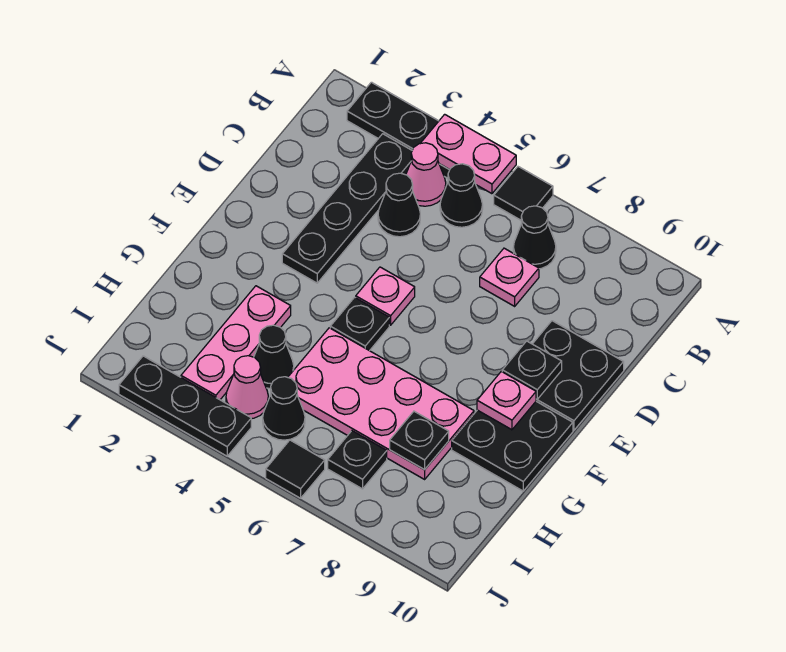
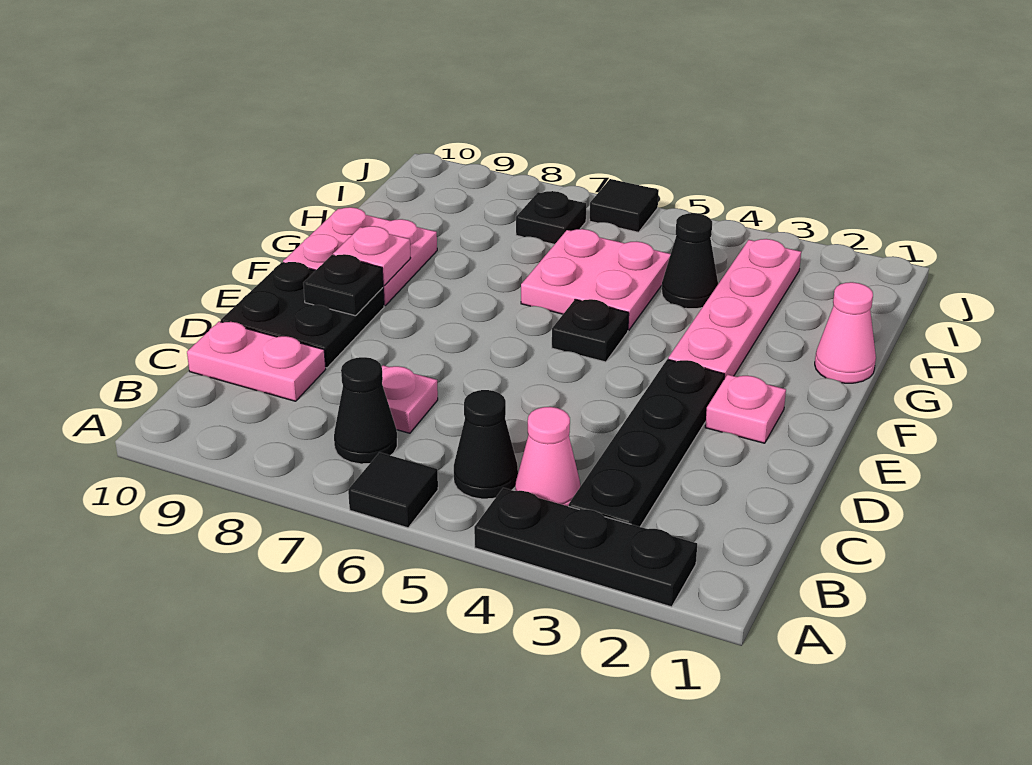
pink 1x2 plate [421,114,516,194] -> pink 1x2 plate moved to [187,321,326,401]
black 1x1 cone [378,173,420,237] -> none
pink 1x1 plate [356,267,415,325] -> pink 1x1 plate moved to [705,374,786,443]
black 2x2 plate [452,401,573,491] -> pink 2x2 plate [283,207,437,306]
pink 1x3 plate [181,286,291,400] -> pink 1x4 plate [668,239,801,379]
pink 2x4 plate [288,328,474,479] -> pink 2x2 plate [521,229,671,330]
black 1x1 plate [390,411,449,470] -> none
pink 1x1 cone [226,356,268,419] -> pink 1x1 cone moved to [815,282,876,383]
black 1x1 cone [263,377,305,440] -> none
black 1x3 plate [119,356,251,456] -> none

